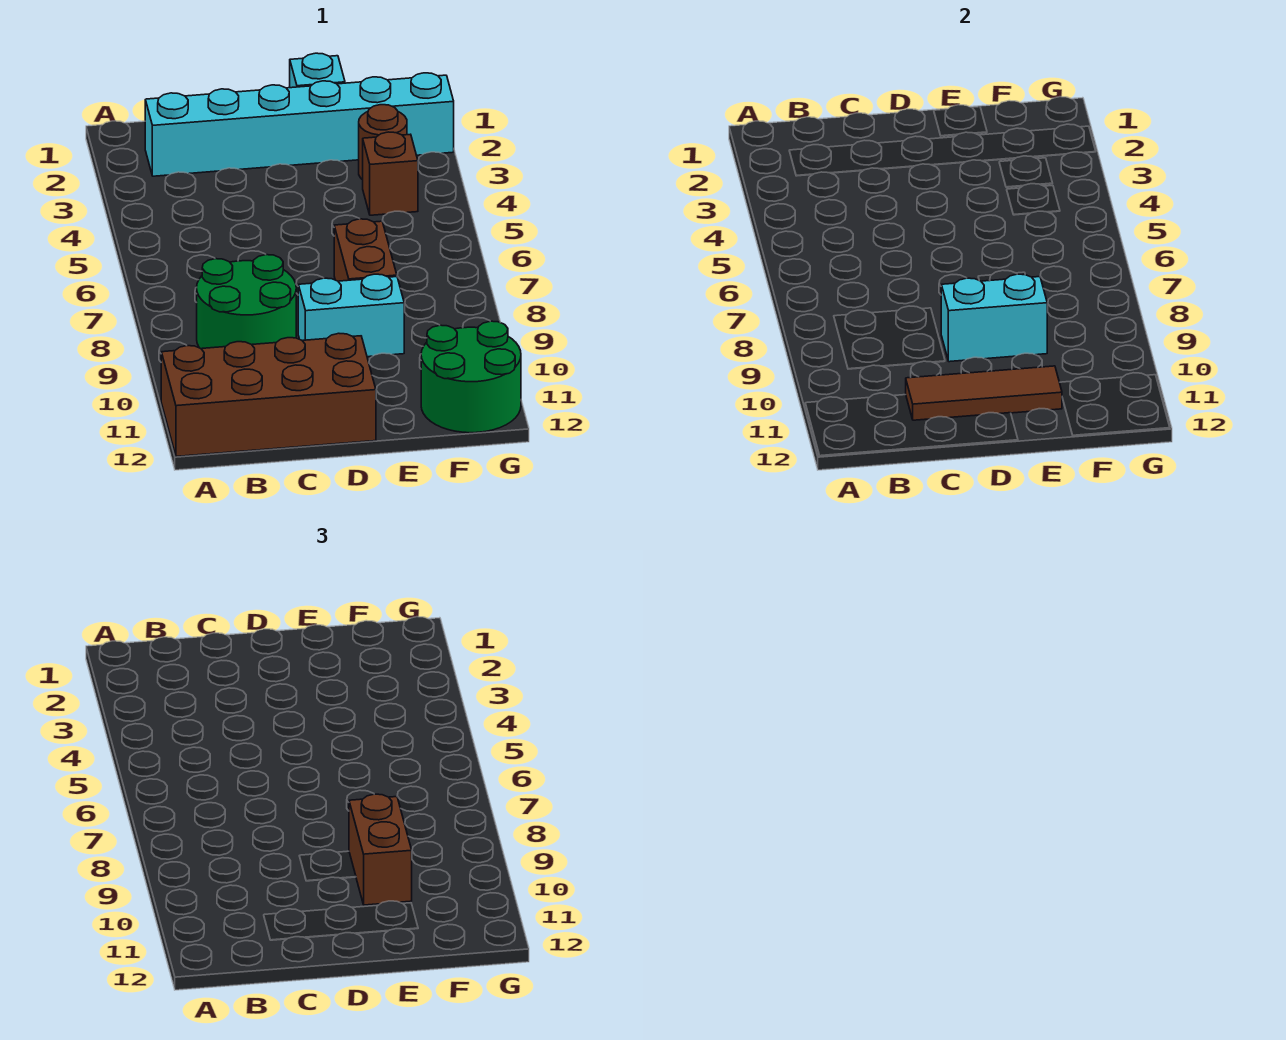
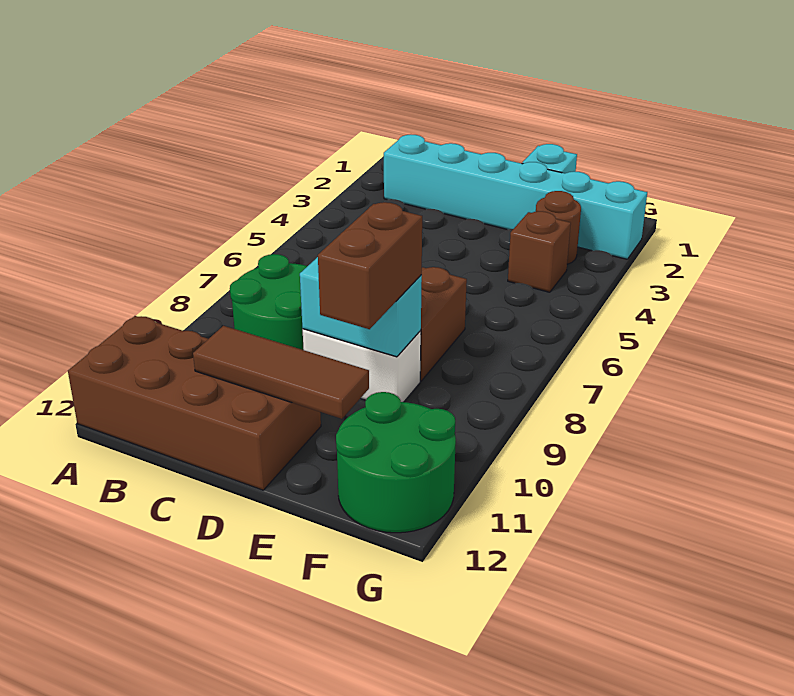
cyan 1x2 brick [298,274,404,357] -> white 1x2 brick [303,329,421,402]

